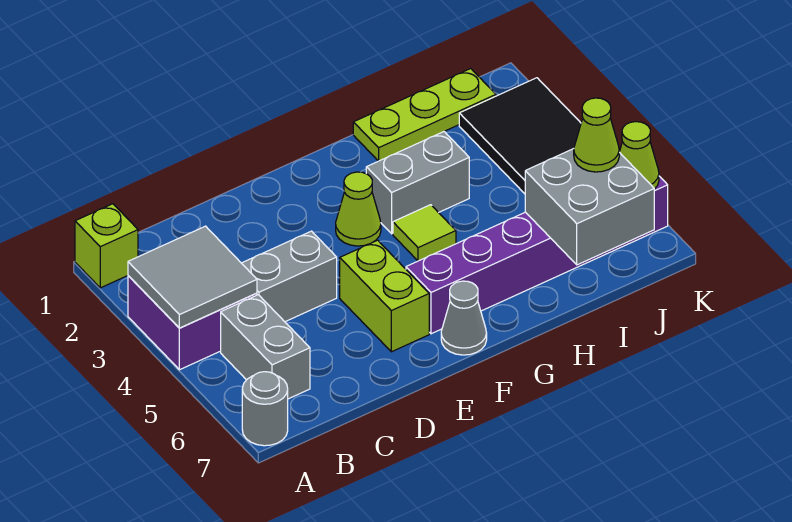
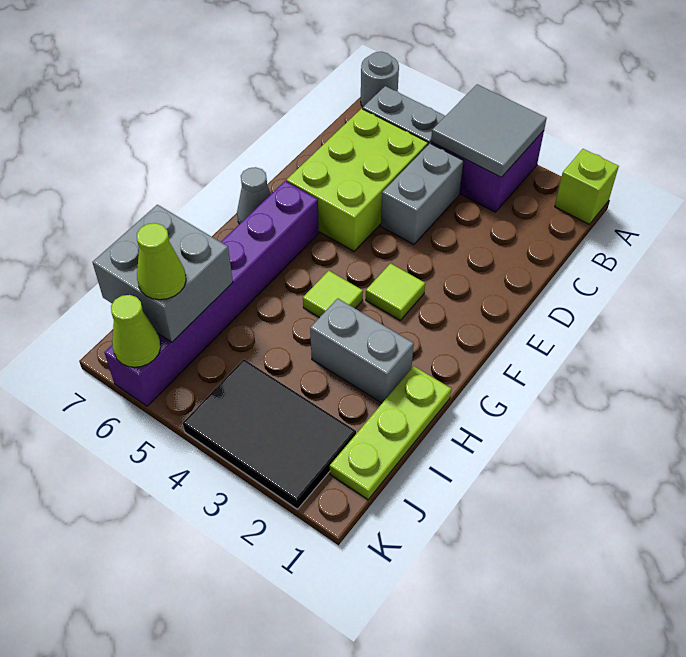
lime 1x2 brick [340,240,429,352] -> lime 2x3 brick [286,109,428,251]
lime 1x1 cone [336,172,381,246] -> lime 1x1 tile [366,263,425,320]
grey 1x2 brick [366,132,469,234] -> grey 1x2 brick turned to [310,298,414,403]

